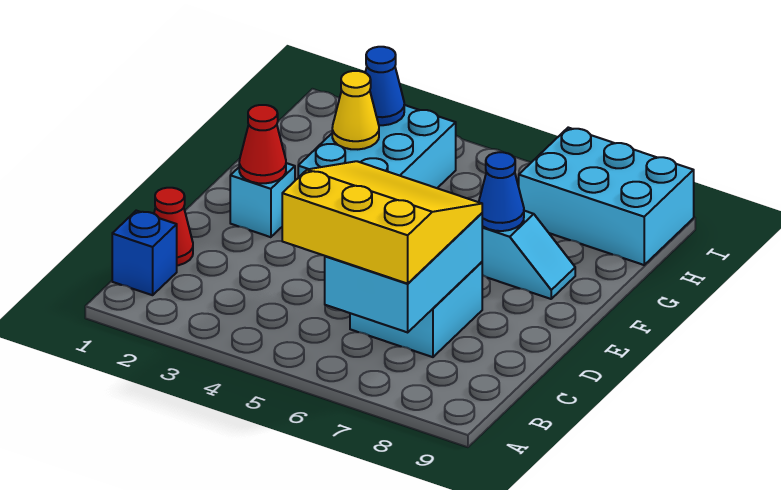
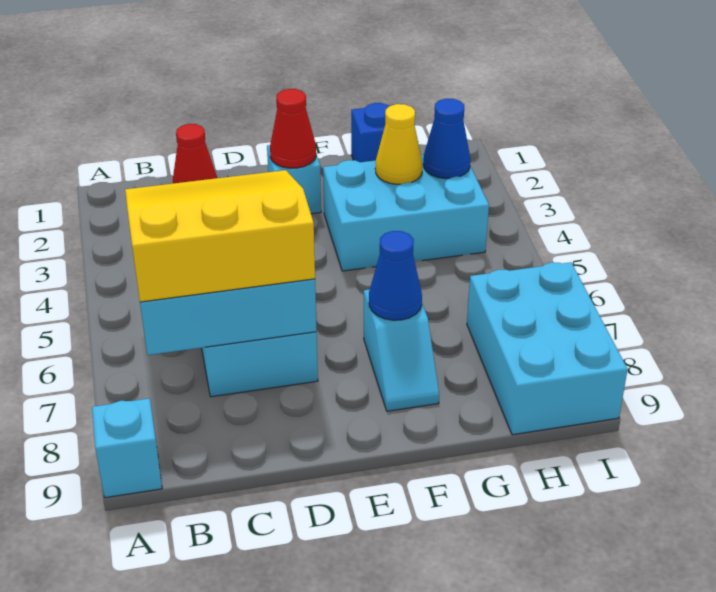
none -> cyan 1x1 brick [92,398,162,498]
blue 1x1 brick [112,211,177,295] -> blue 1x1 brick moved to [351,103,392,162]
yellow 3x3 slope [282,161,482,284] -> yellow 3x3 slope turned to [125,170,315,302]

